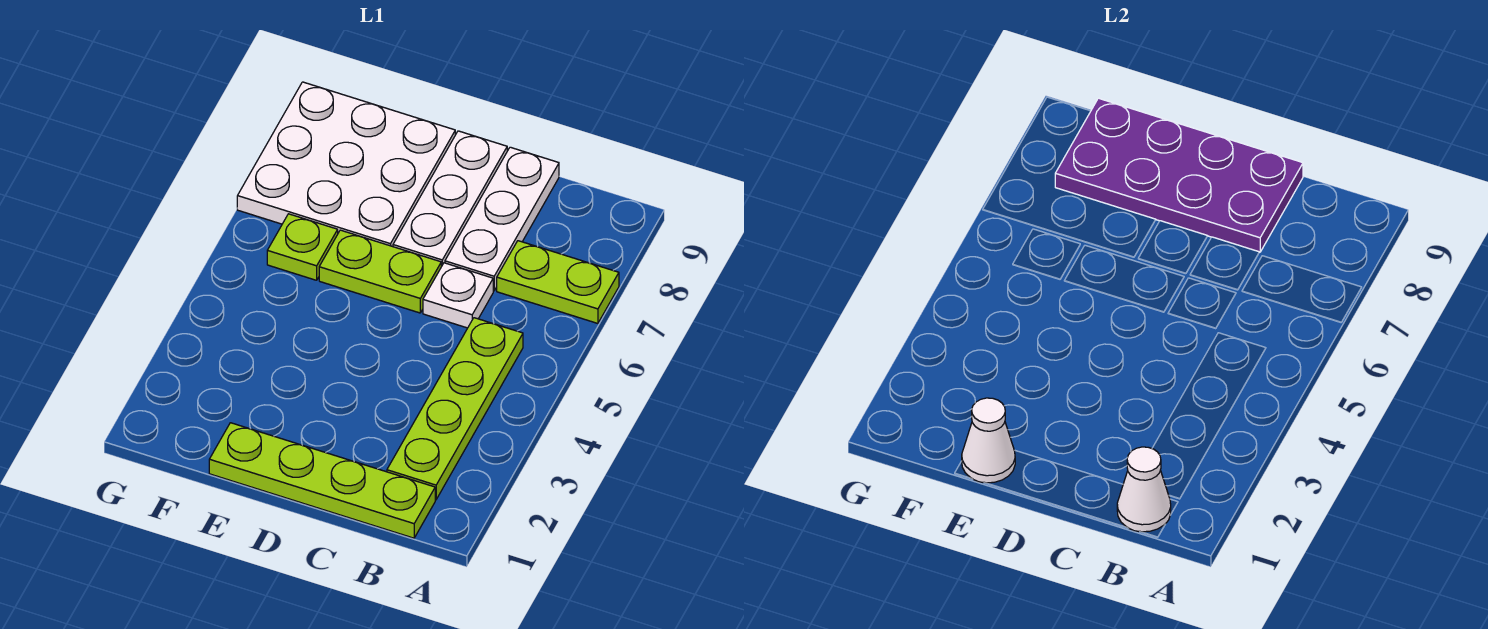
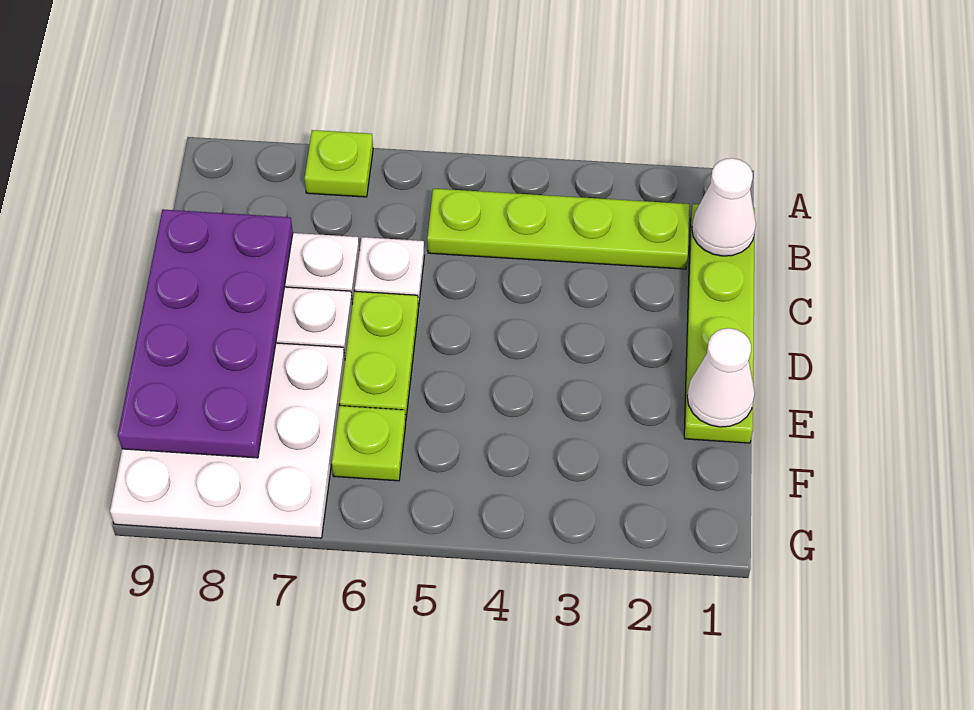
lime 1x2 plate [497,241,619,323] -> lime 1x1 plate [305,130,373,197]

